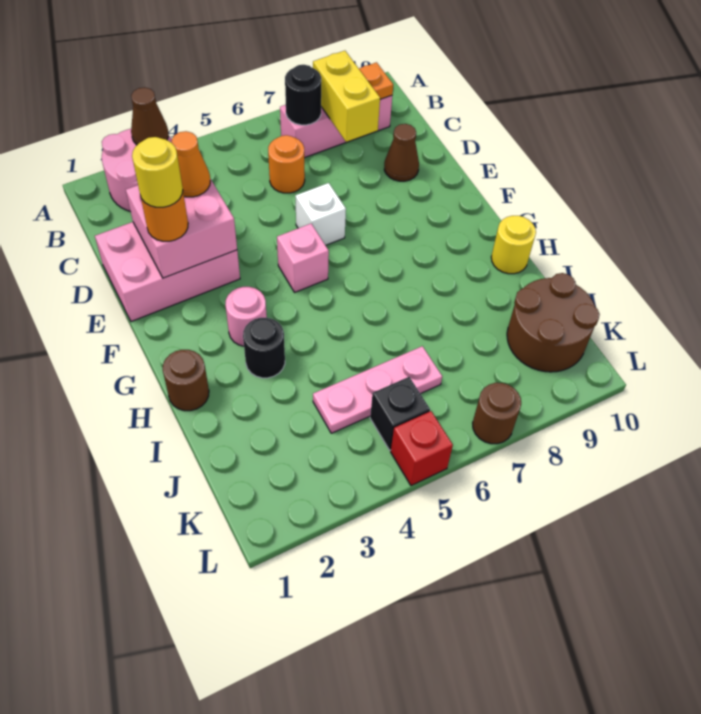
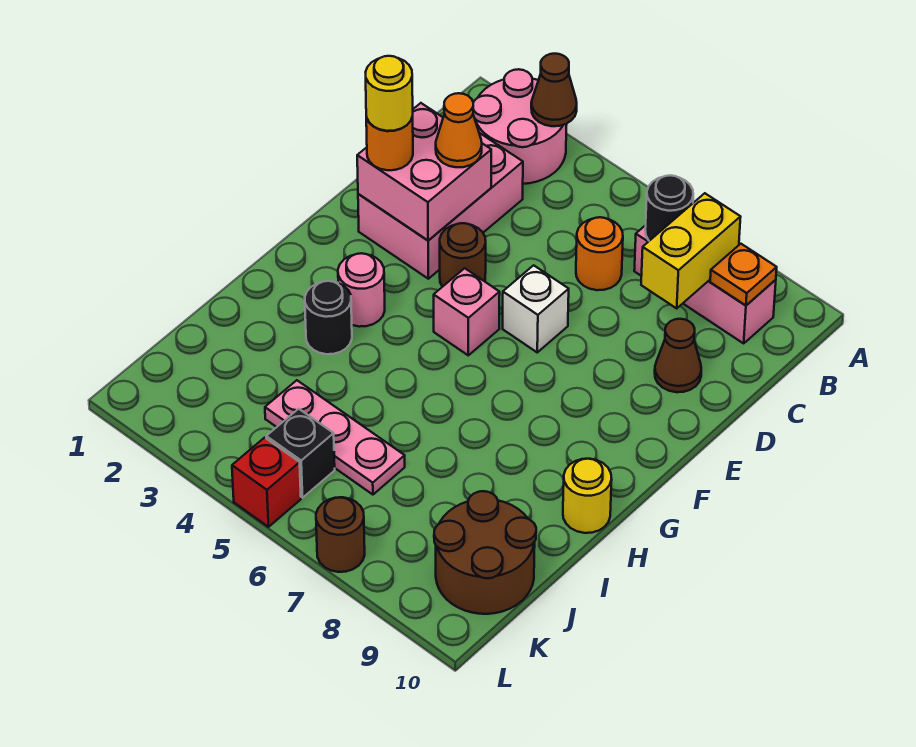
pink 2x3 brick [95,222,240,322] -> pink 2x3 brick turned to [358,133,523,279]
brown 1x1 round brick [163,350,209,411] -> brown 1x1 round brick moved to [440,223,486,287]

